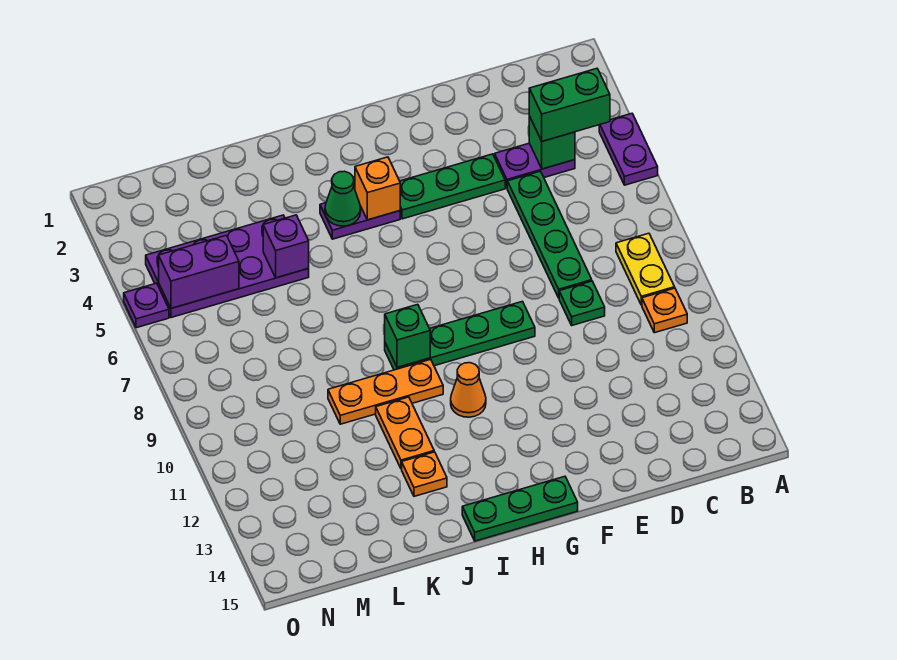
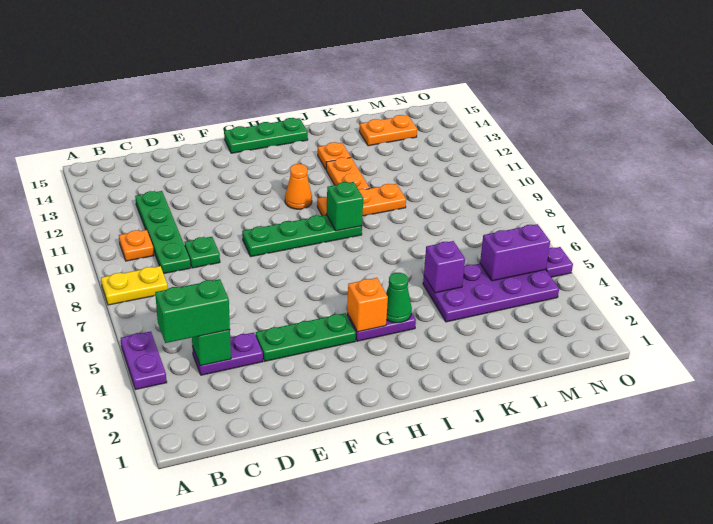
yellow 1x2 plate [616,233,675,305] -> yellow 1x2 plate turned to [101,266,168,305]
green 1x4 plate [507,171,592,298] -> green 1x4 plate moved to [135,191,191,274]
none -> orange 1x2 plate [359,115,417,146]

